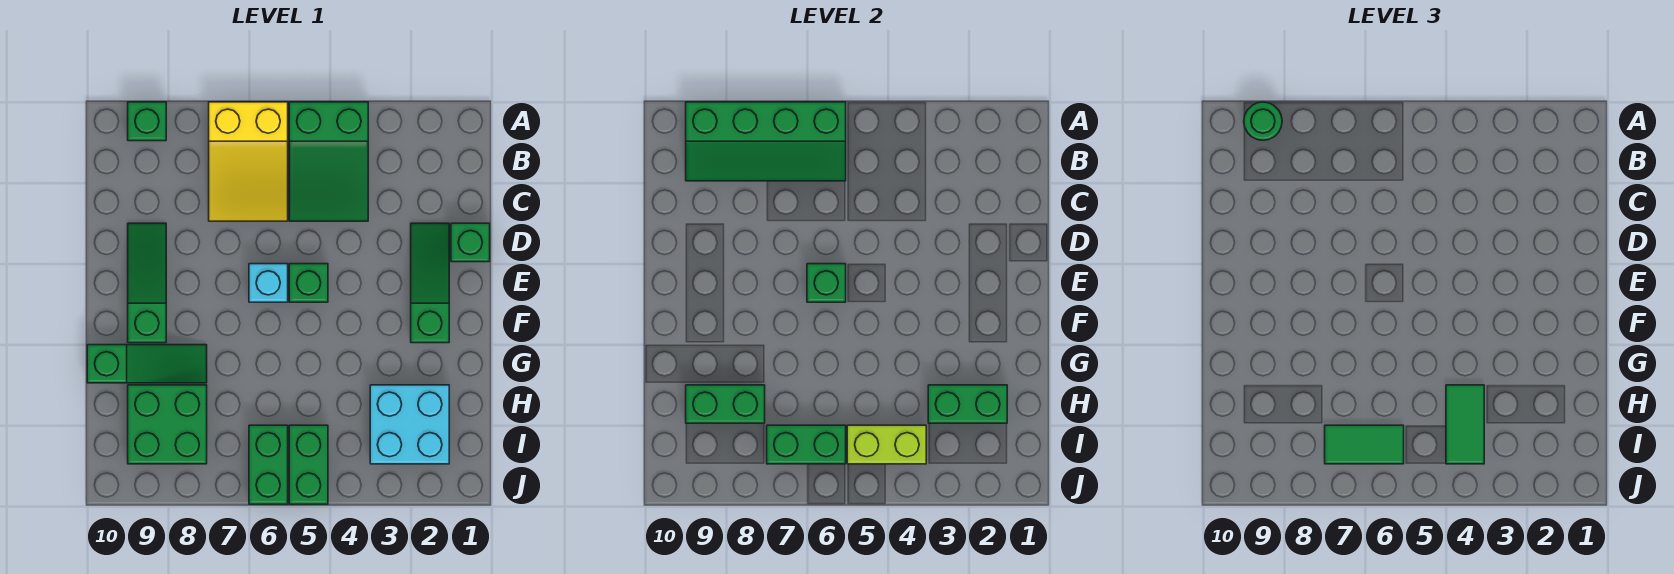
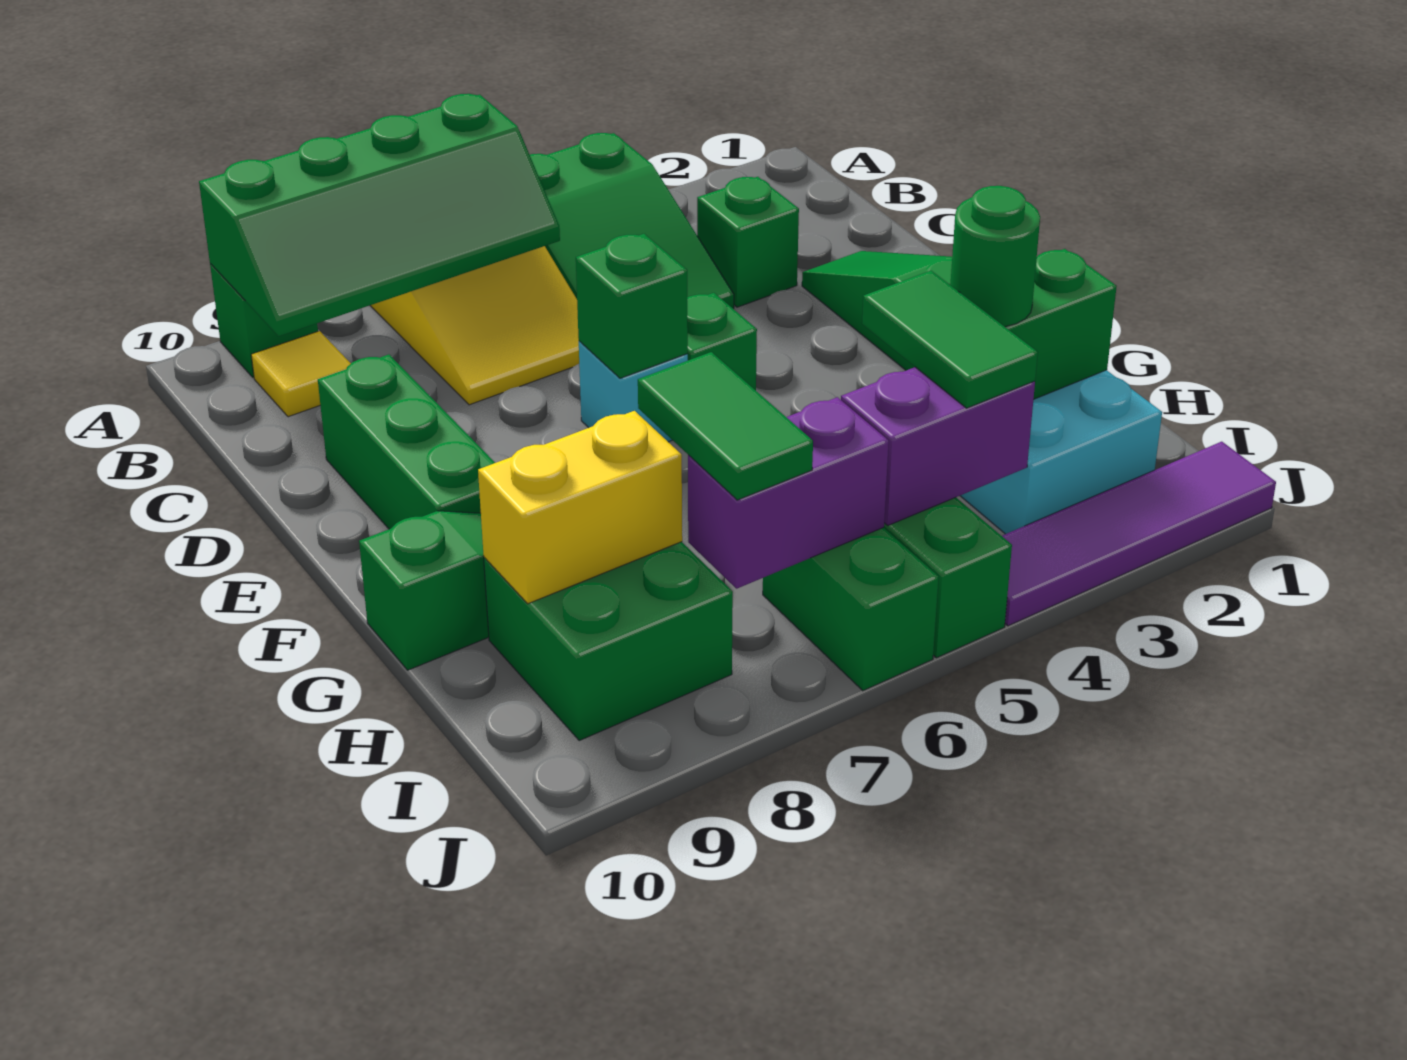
green 1x1 round brick [1244,102,1282,140] -> green 1x1 round brick moved to [950,186,1040,327]
none -> yellow 1x1 tile [251,331,351,417]
green 1x1 brick [451,223,490,262] -> green 1x1 brick moved to [697,177,799,307]
green 1x3 slope [128,223,166,343] -> green 1x3 brick [318,354,495,529]
green 1x2 brick [686,385,765,423] -> yellow 1x2 brick [478,411,682,604]
lime 1x2 brick [847,425,926,464] -> purple 1x2 brick [841,367,1035,525]
green 1x2 brick [767,425,846,464] -> purple 1x2 brick [688,397,889,589]
green 1x2 tile [1325,425,1404,464] -> green 1x2 tile turned to [638,352,813,500]
none -> purple 1x4 tile [1002,442,1276,626]

